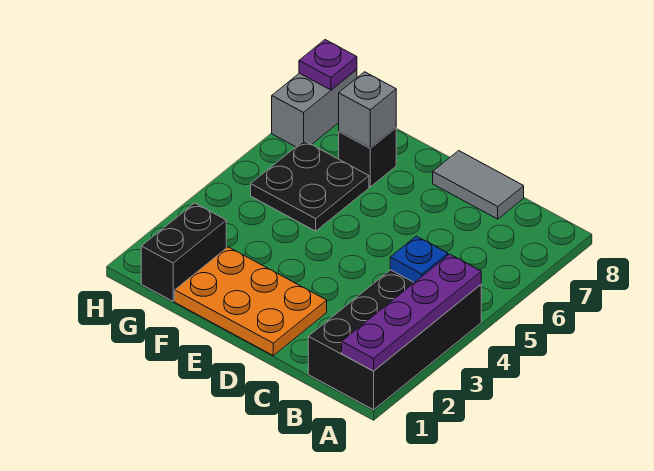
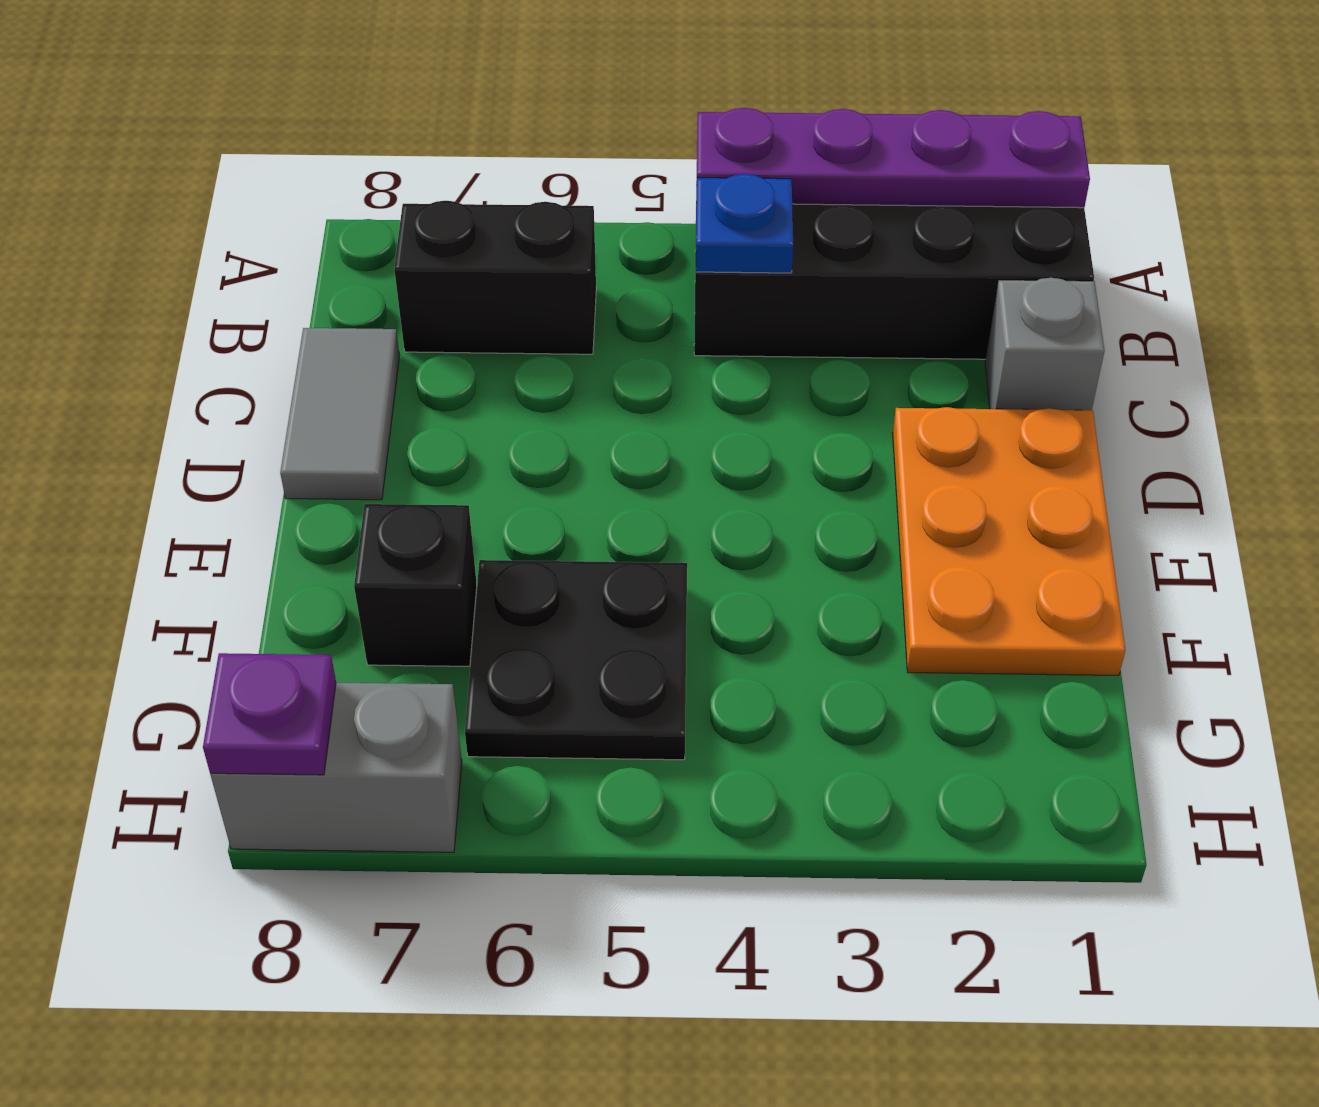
grey 1x1 brick [339,72,396,148] -> grey 1x1 brick moved to [985,278,1105,410]
black 1x2 brick [141,203,226,301] -> black 1x2 brick moved to [394,201,596,354]

